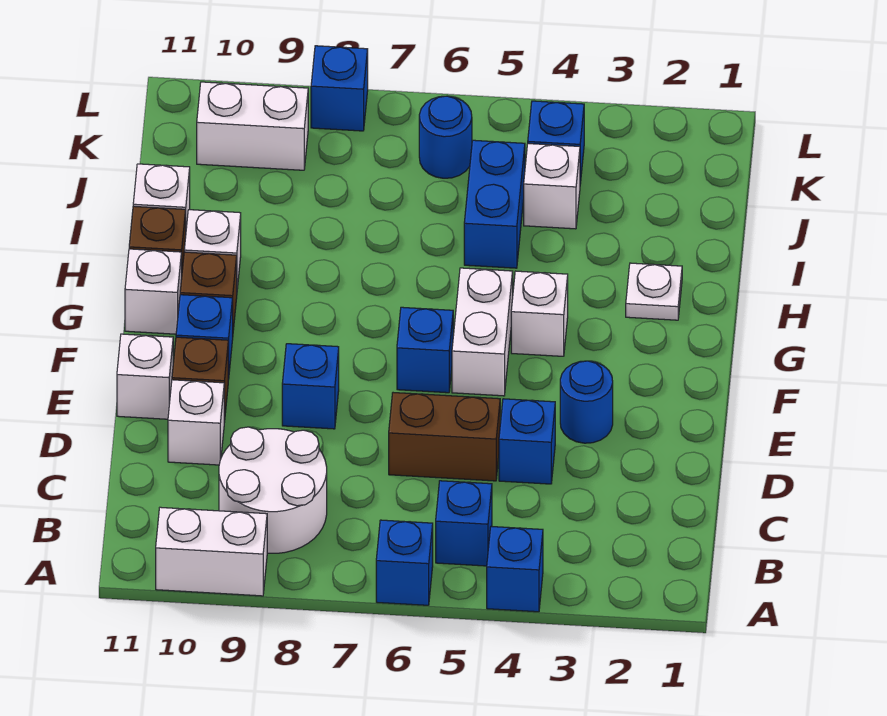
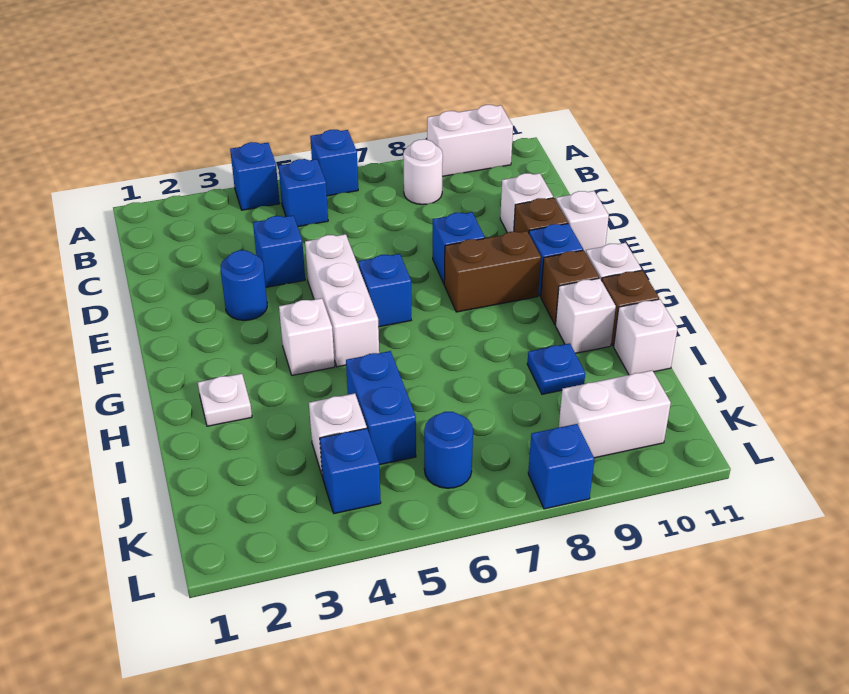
white 2x2 round brick [219,427,327,553] -> white 1x1 round brick [403,139,443,205]
brown 1x2 brick [389,393,500,481] -> brown 1x2 brick moved to [444,231,541,312]
white 1x2 brick [452,268,513,396] -> white 1x3 brick [305,234,379,367]
none -> blue 1x1 plate [527,343,585,394]

